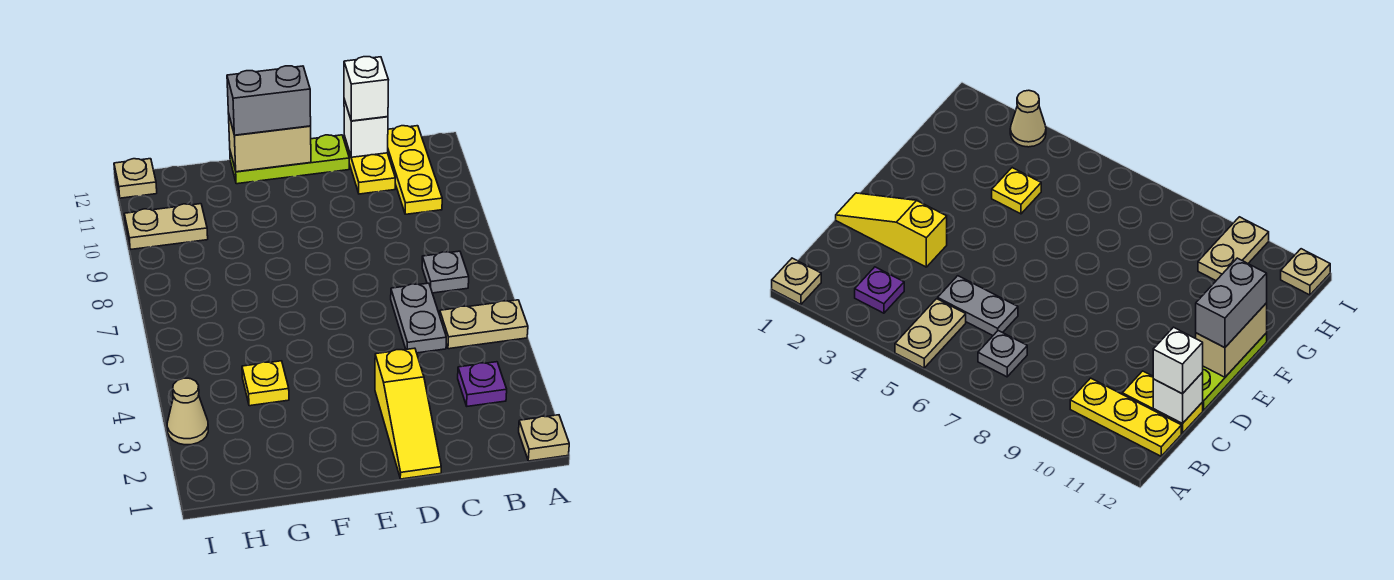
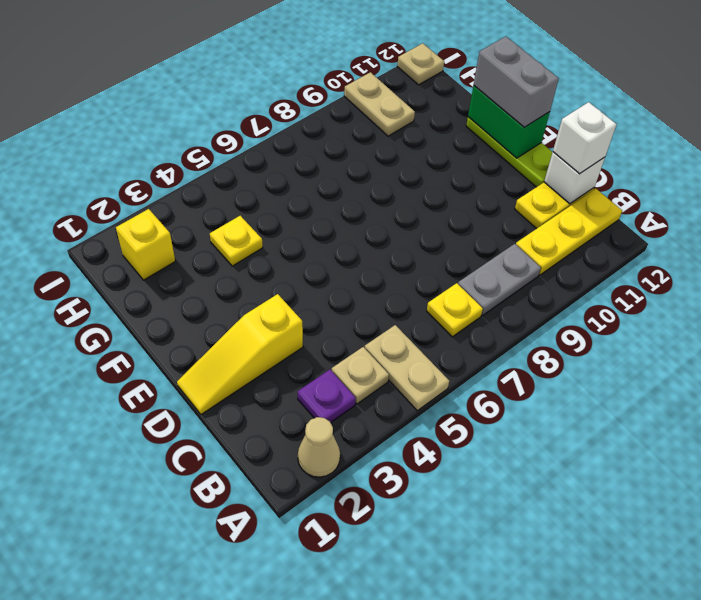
tan 1x1 plate [519,415,569,461] -> tan 1x1 plate moved to [332,347,389,404]
grey 1x1 plate [422,251,469,293] -> yellow 1x1 plate [427,283,483,337]
grey 1x2 plate [391,283,446,353] -> grey 1x2 plate moved to [458,244,541,316]
tan 1x2 brick [228,113,311,172] -> green 1x2 brick [468,86,550,158]
none -> yellow 1x1 brick [116,209,175,280]
tan 1x1 cone [167,378,208,445] -> tan 1x1 cone moved to [298,417,340,477]

